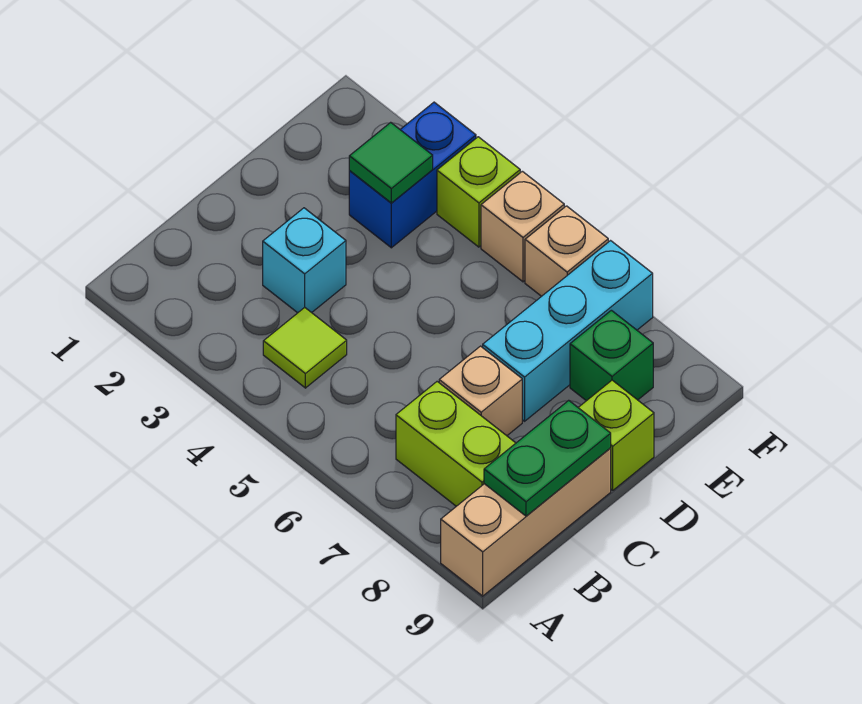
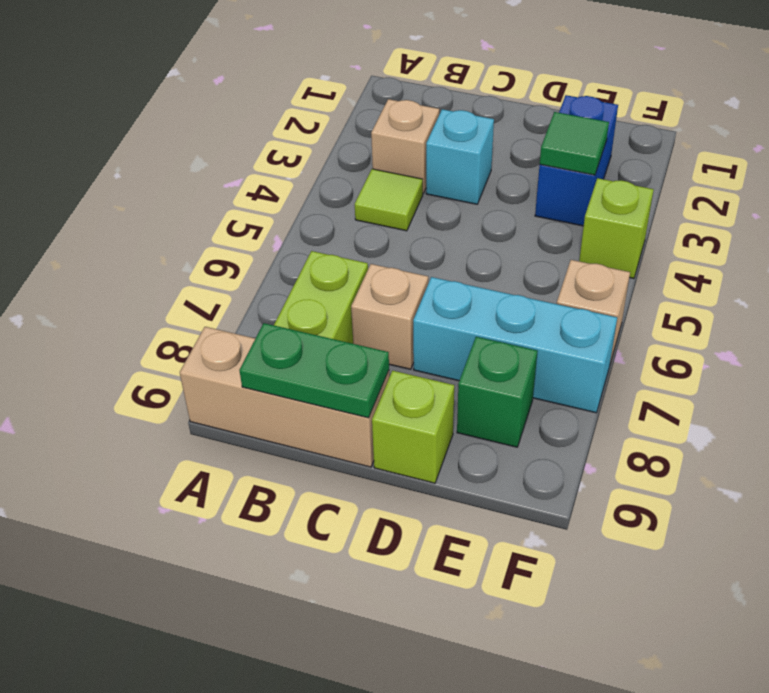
blue 1x2 brick [349,102,476,248] -> blue 1x2 brick turned to [535,95,618,226]
tan 1x1 brick [481,171,564,282] -> tan 1x1 brick moved to [371,99,439,193]

